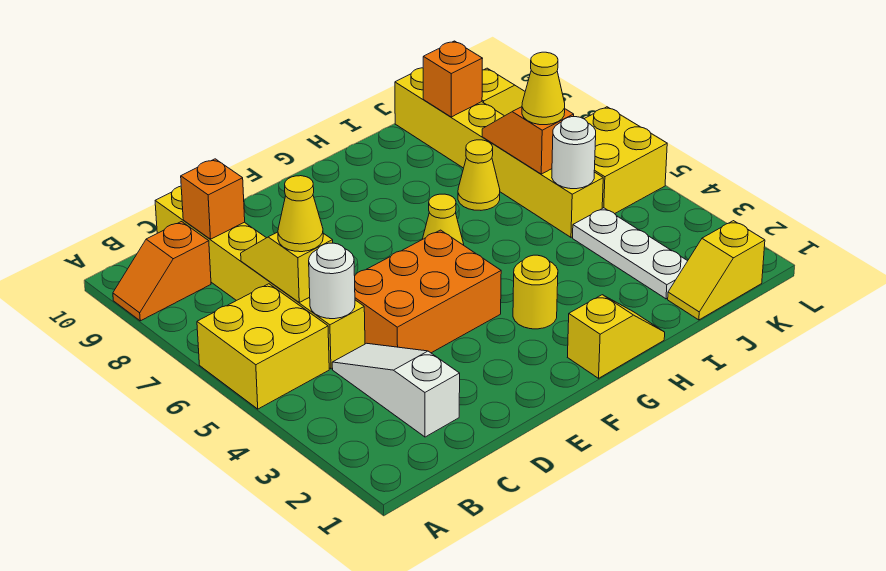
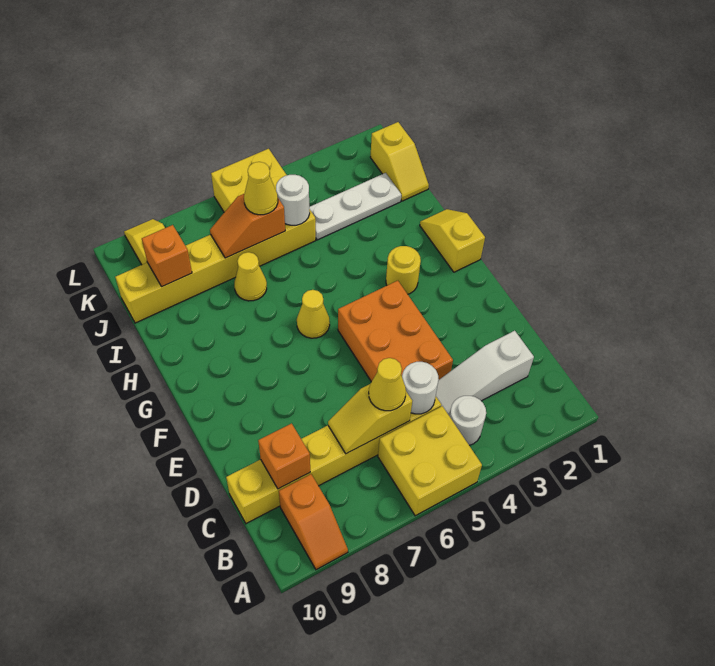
none -> white 1x1 round brick [450,396,486,445]

